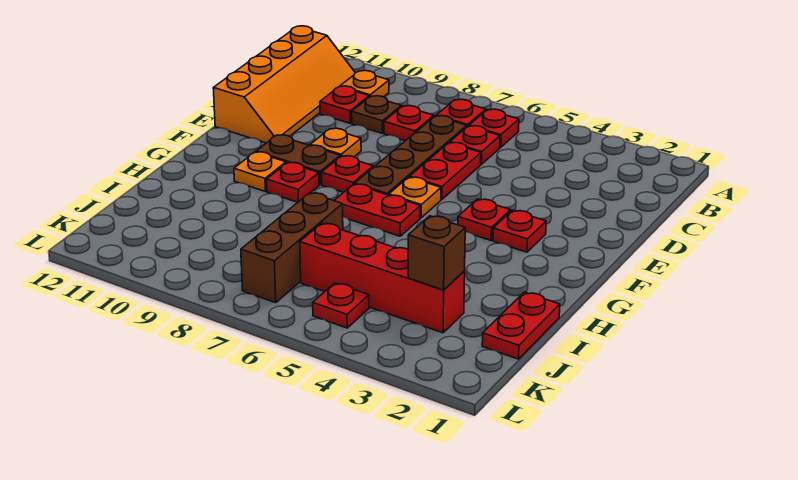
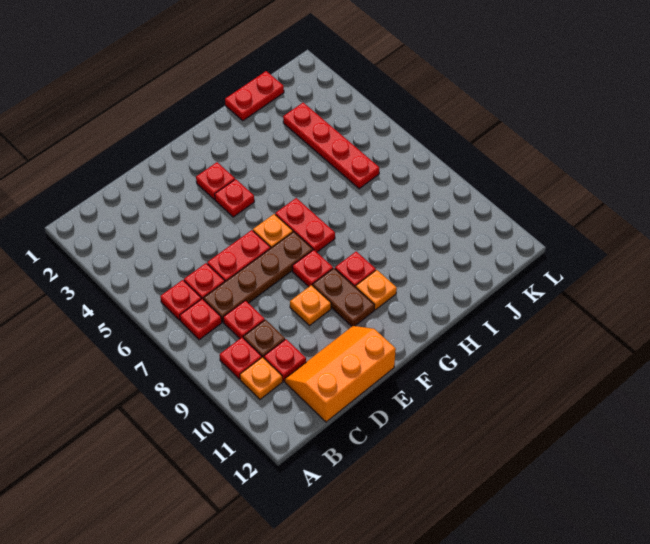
orange 2x4 slope [213,26,355,143] -> orange 2x3 slope [285,326,396,422]
brown 1x3 brick [241,193,343,303] -> none
red 1x4 brick [300,223,465,333] -> red 1x4 plate [283,103,379,189]
brown 1x1 brick [408,216,465,290] -> none
red 1x1 plate [313,283,369,328] -> red 1x1 plate moved to [220,338,262,379]

